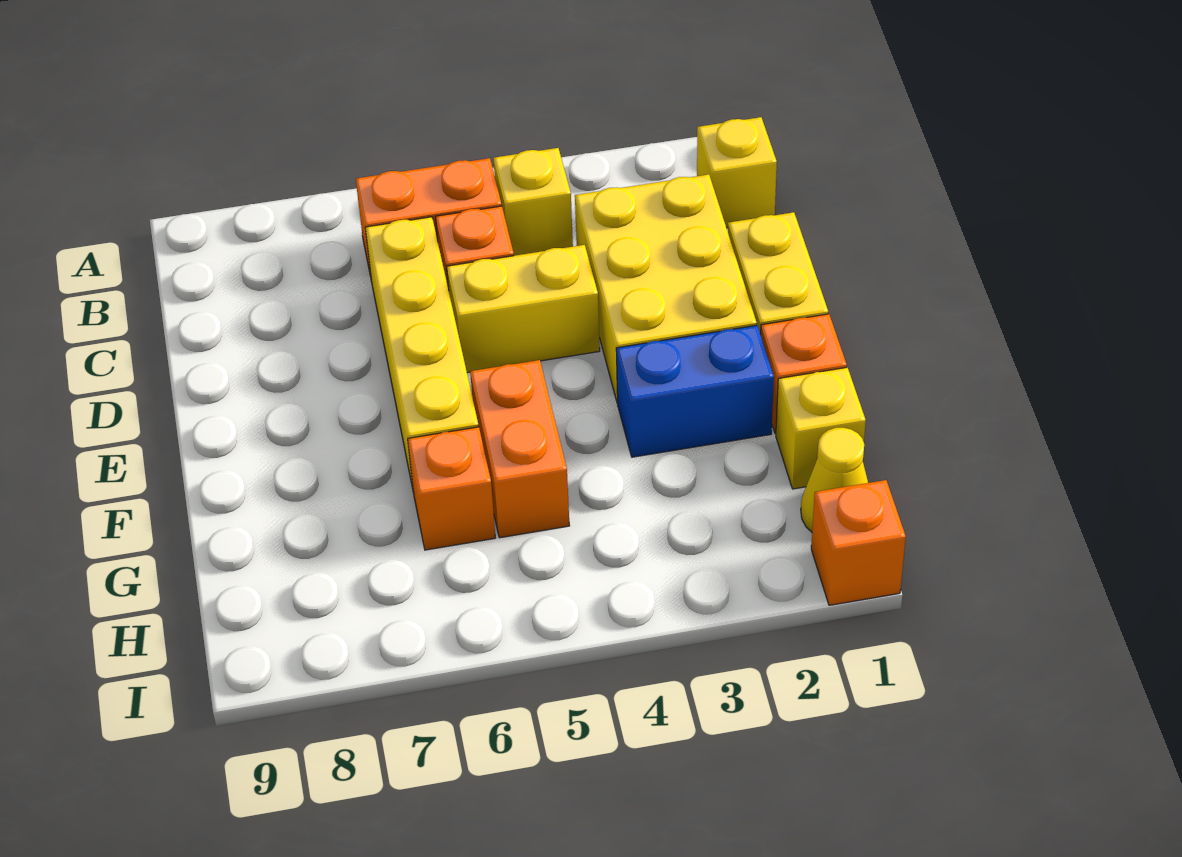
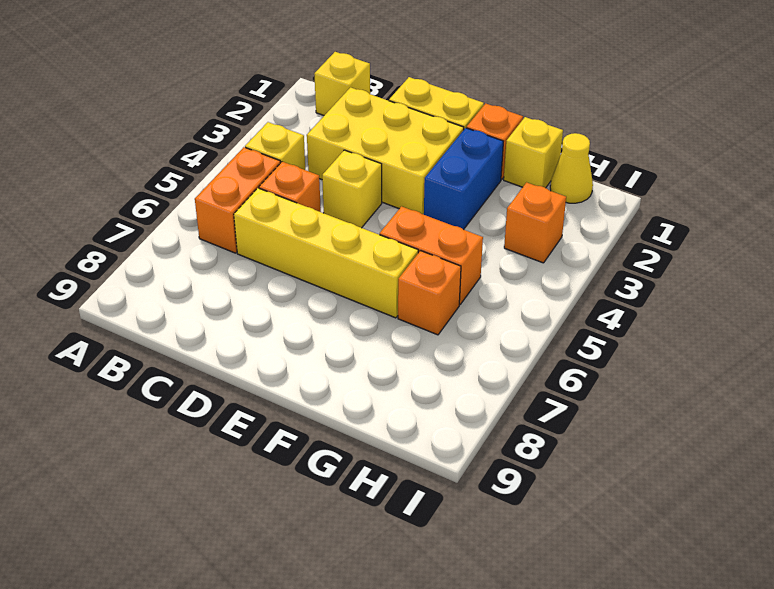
yellow 1x2 brick [447,245,600,373] -> yellow 1x1 brick [322,150,382,228]
orange 1x1 brick [811,480,906,605] -> orange 1x1 brick moved to [504,182,566,263]

